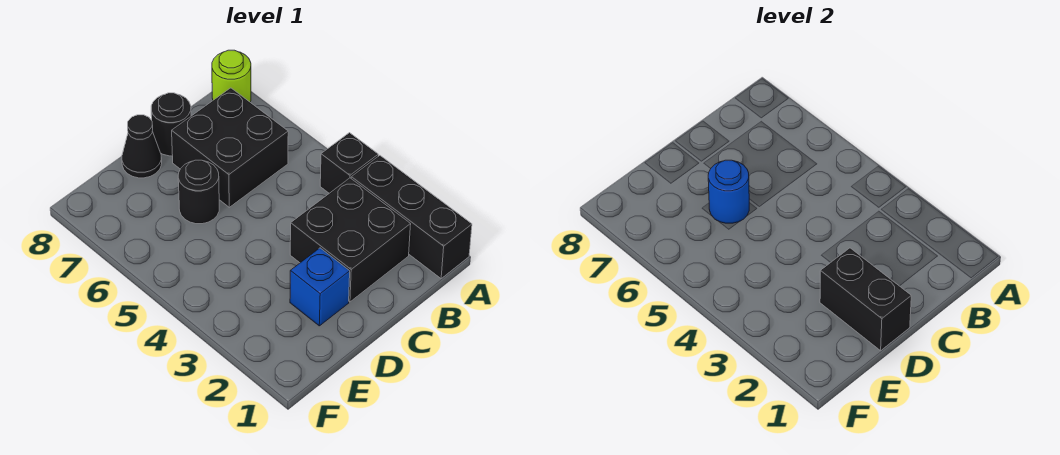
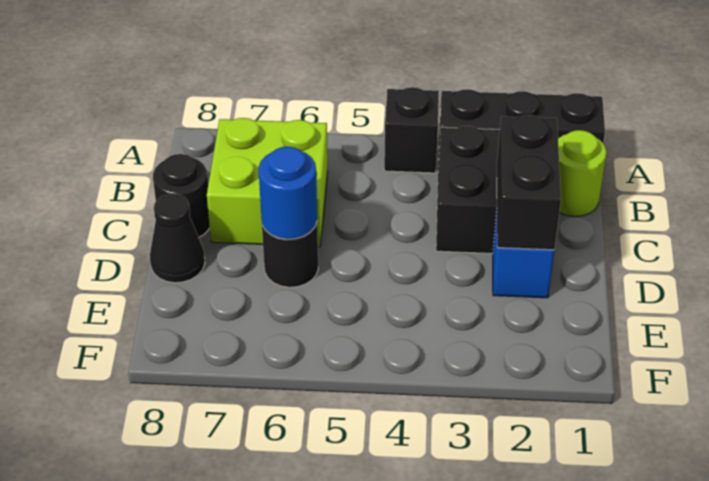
lime 1x1 round brick [212,50,251,102] -> lime 1x1 round brick moved to [558,130,607,217]
black 2x2 brick [172,88,288,207] -> lime 2x2 brick [207,118,328,247]
black 1x2 brick [820,248,911,351] -> black 1x2 brick turned to [497,115,561,250]

